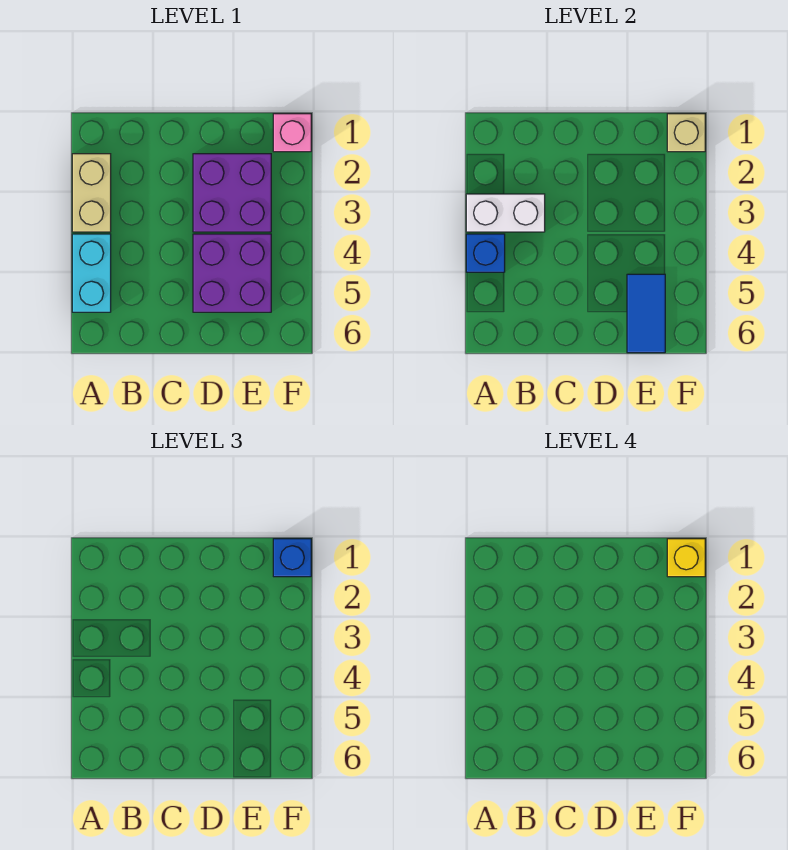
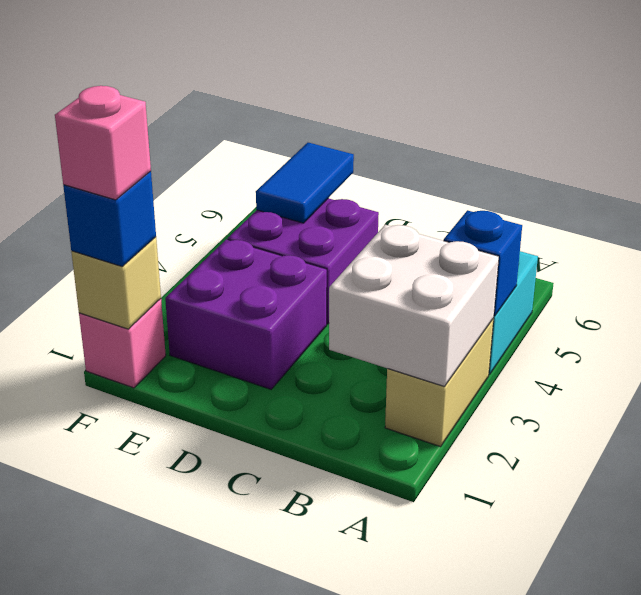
white 1x2 brick [466,194,545,232] -> white 2x2 brick [329,225,499,387]
yellow 1x1 brick [667,539,705,577] -> pink 1x1 brick [55,86,151,200]

